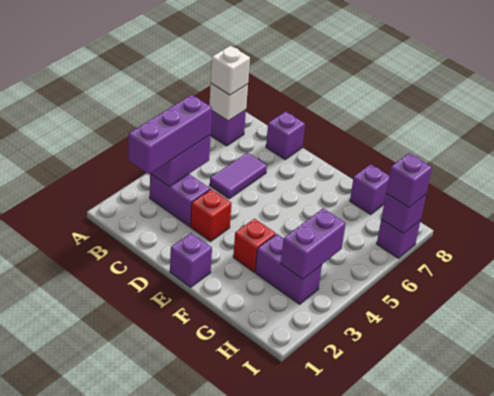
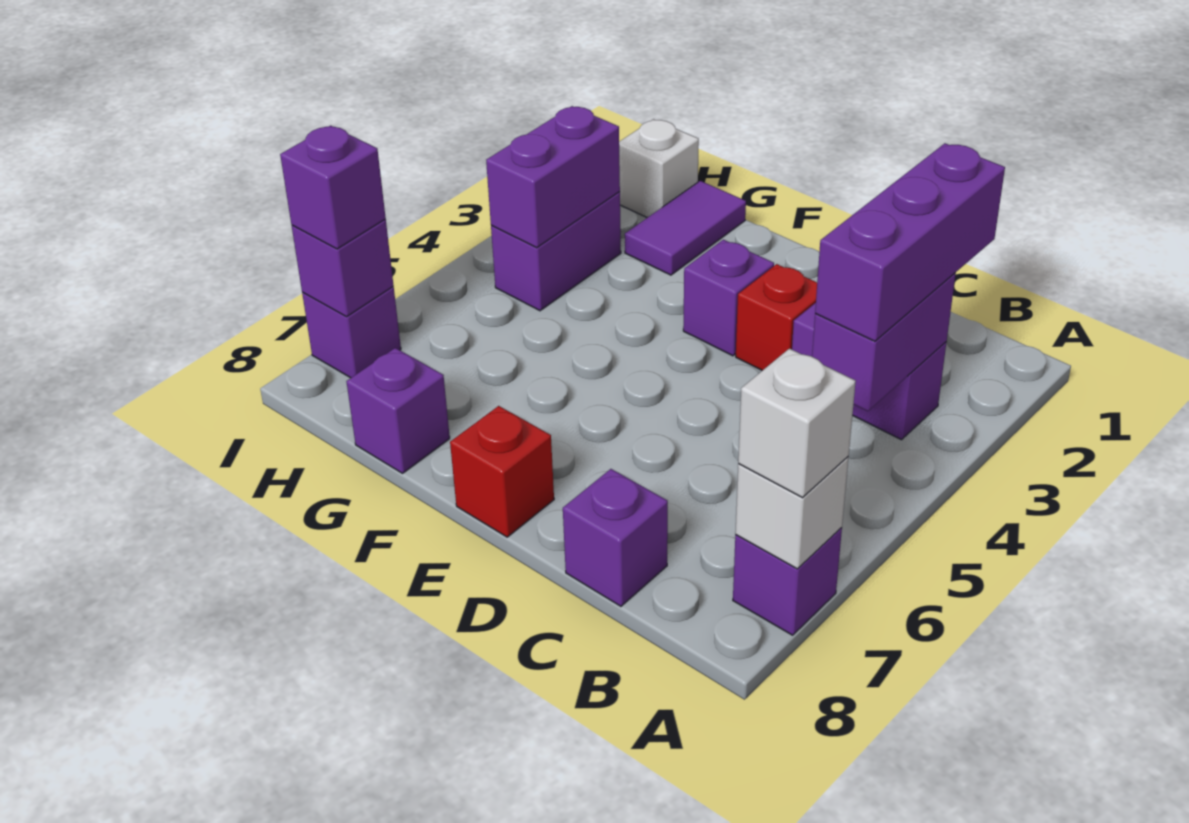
purple 1x2 tile [210,153,267,199] -> purple 1x2 tile moved to [625,181,746,275]
purple 1x1 brick [170,233,212,287] -> purple 1x1 brick moved to [683,240,774,356]
red 1x1 brick [233,219,276,272] -> red 1x1 brick moved to [450,406,554,537]
purple 1x2 brick [255,234,322,304] -> purple 1x2 brick turned to [491,192,621,311]
none -> white 1x1 brick [619,119,699,218]

